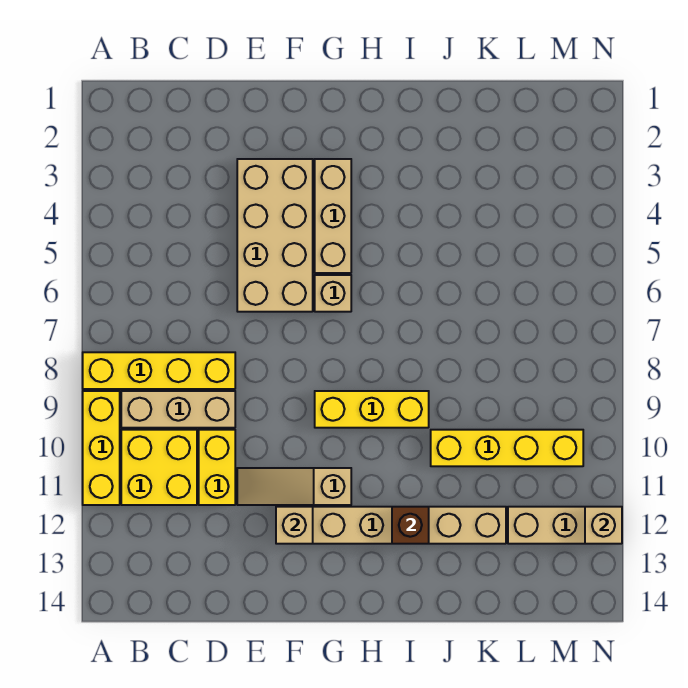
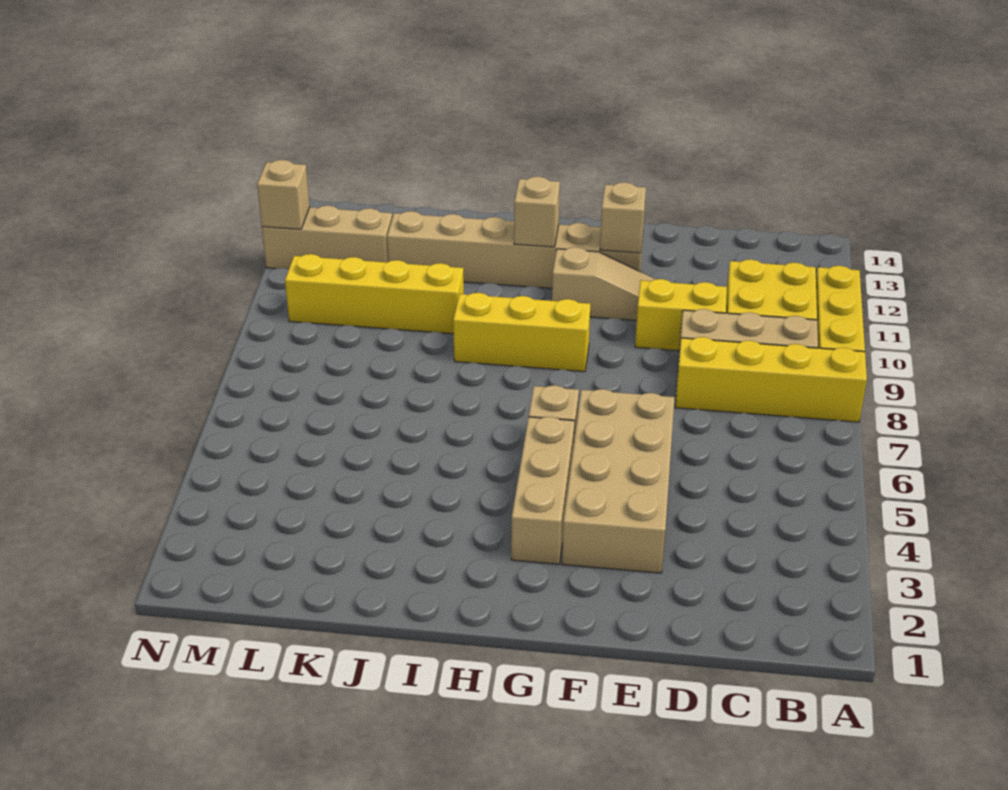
yellow 1x2 brick [199,430,235,505] -> yellow 1x2 brick turned to [635,279,727,351]
none -> tan 1x1 brick [514,177,560,247]
brown 1x1 brick [392,507,429,544] -> none

